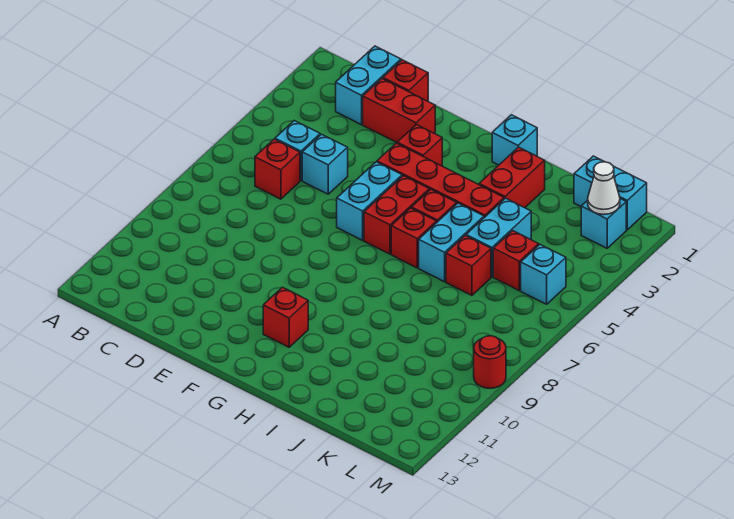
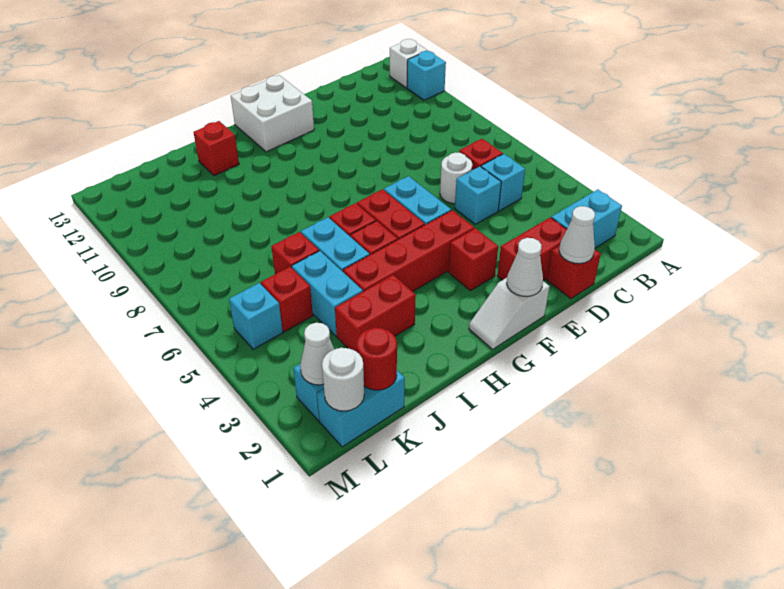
none -> white 1x1 brick [390,39,427,88]
cyan 1x2 brick [336,46,401,125] -> cyan 1x2 brick turned to [551,190,622,248]
none -> white 1x1 cone [559,206,595,264]
none -> white 1x1 round brick [440,153,472,204]
none -> white 1x2 slope [469,278,550,349]
none -> white 1x1 cone [507,238,543,297]
none -> white 2x2 brick [231,75,314,152]
red 1x1 brick [263,287,308,347] -> red 1x1 brick moved to [193,121,239,176]
cyan 1x1 brick [492,115,537,165] -> cyan 1x1 brick moved to [407,51,446,100]
red 1x2 brick [479,147,545,208] -> red 1x2 brick turned to [335,275,416,352]
none -> white 1x1 round brick [322,348,364,411]
red 1x1 round brick [474,336,506,388] -> red 1x1 round brick moved to [357,328,397,390]

